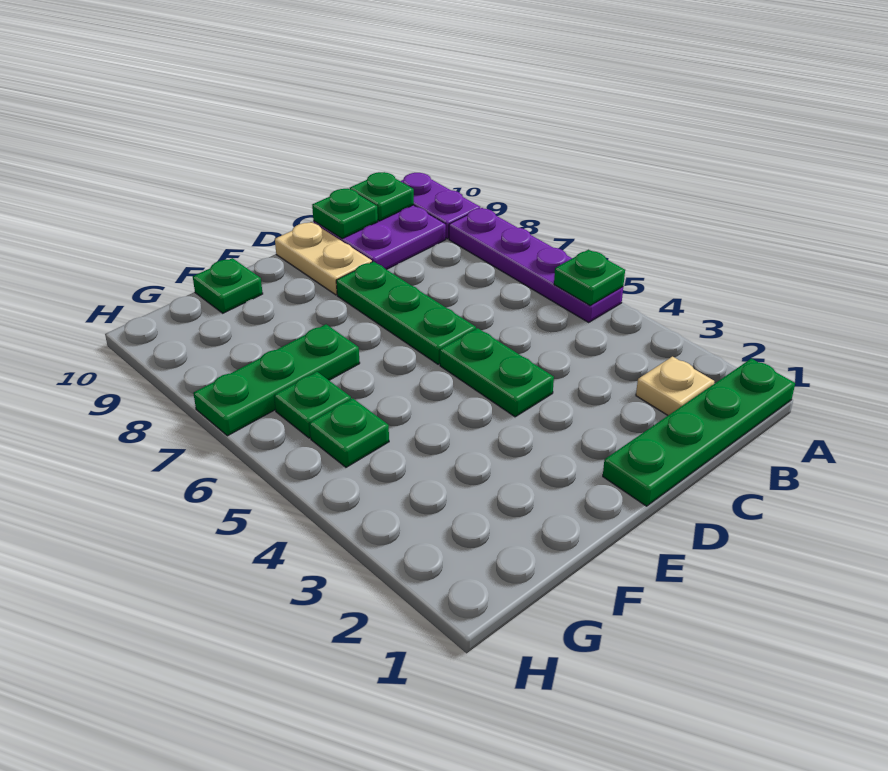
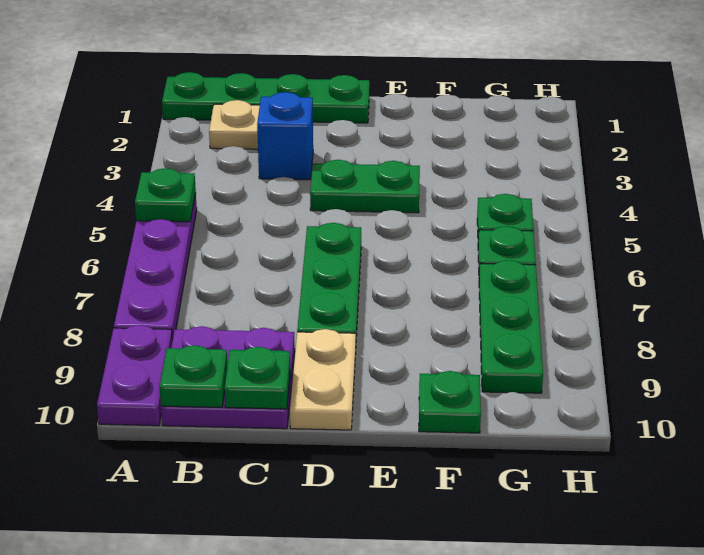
none -> blue 1x1 brick [257,92,313,180]
green 1x2 plate [440,328,554,417] -> green 1x2 plate turned to [310,160,420,213]
green 1x3 plate [193,324,360,436] -> green 1x3 plate turned to [479,260,543,393]

